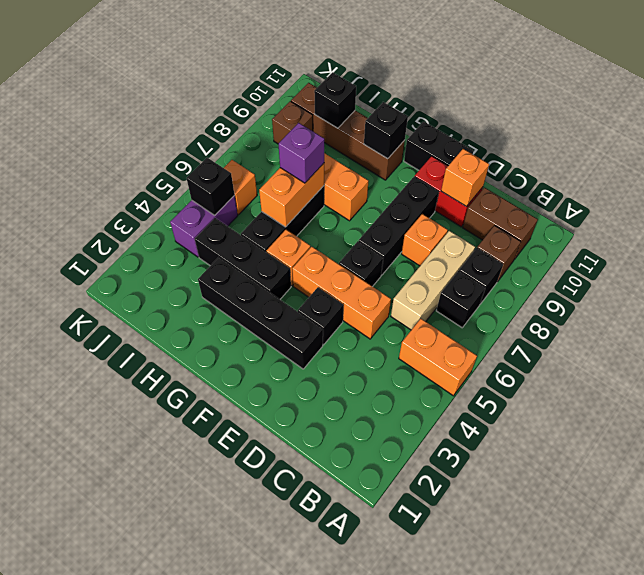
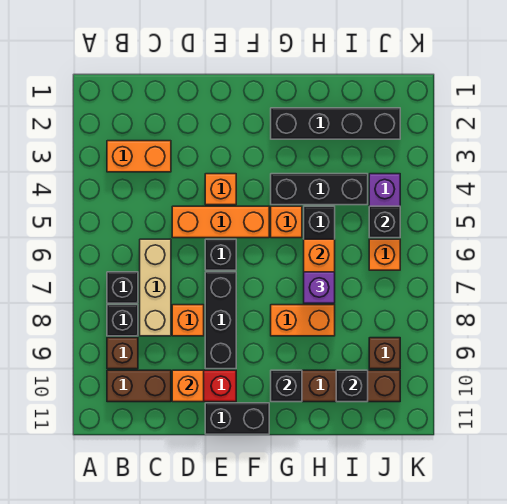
orange 1x2 brick [399,319,477,396] -> orange 1x2 brick moved to [107,141,171,172]
black 1x4 brick [198,257,323,369] -> black 1x4 brick moved to [271,108,400,139]
black 1x1 brick [298,288,344,345] -> orange 1x1 brick [205,174,236,205]

